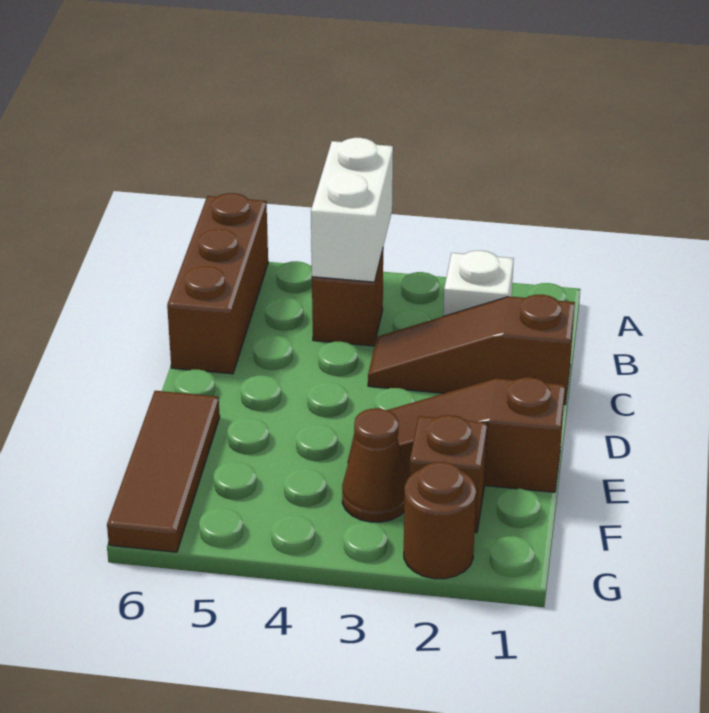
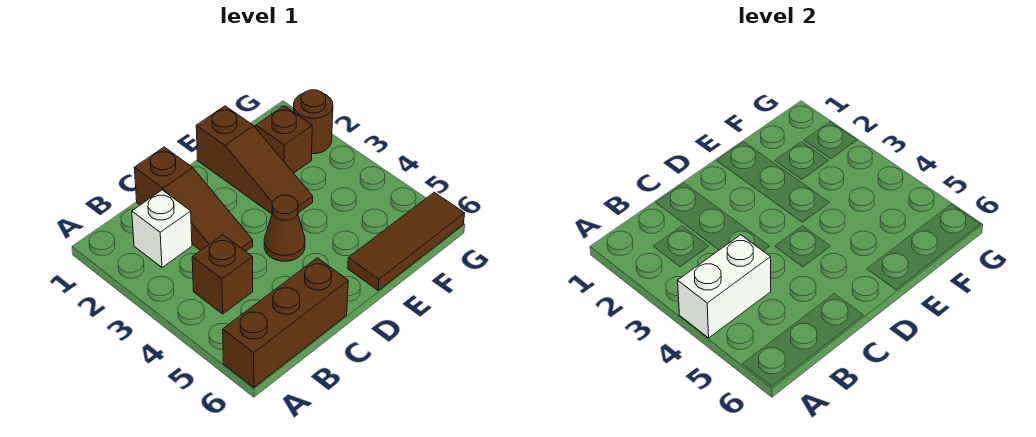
brown 1x1 cone [342,408,408,522] -> brown 1x1 cone moved to [264,195,305,261]

